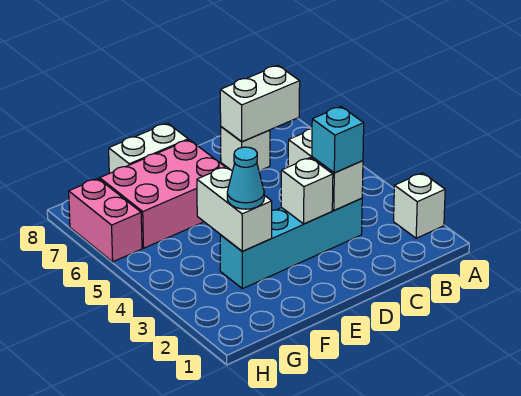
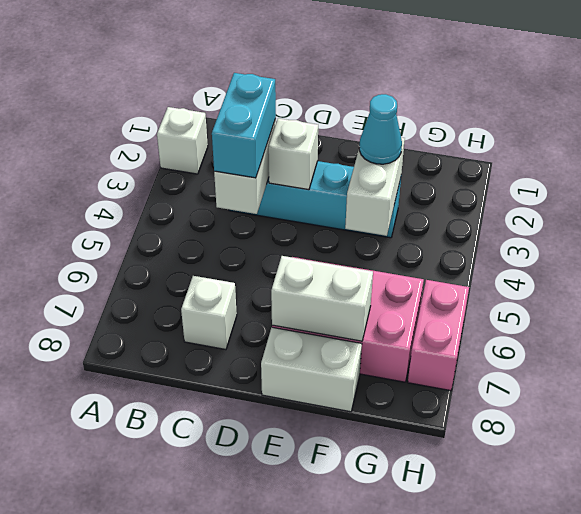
white 1x2 brick [220,65,300,142] -> white 1x2 brick moved to [271,256,373,341]
cyan 1x1 brick [312,107,364,173] -> cyan 1x2 brick [212,73,276,178]

